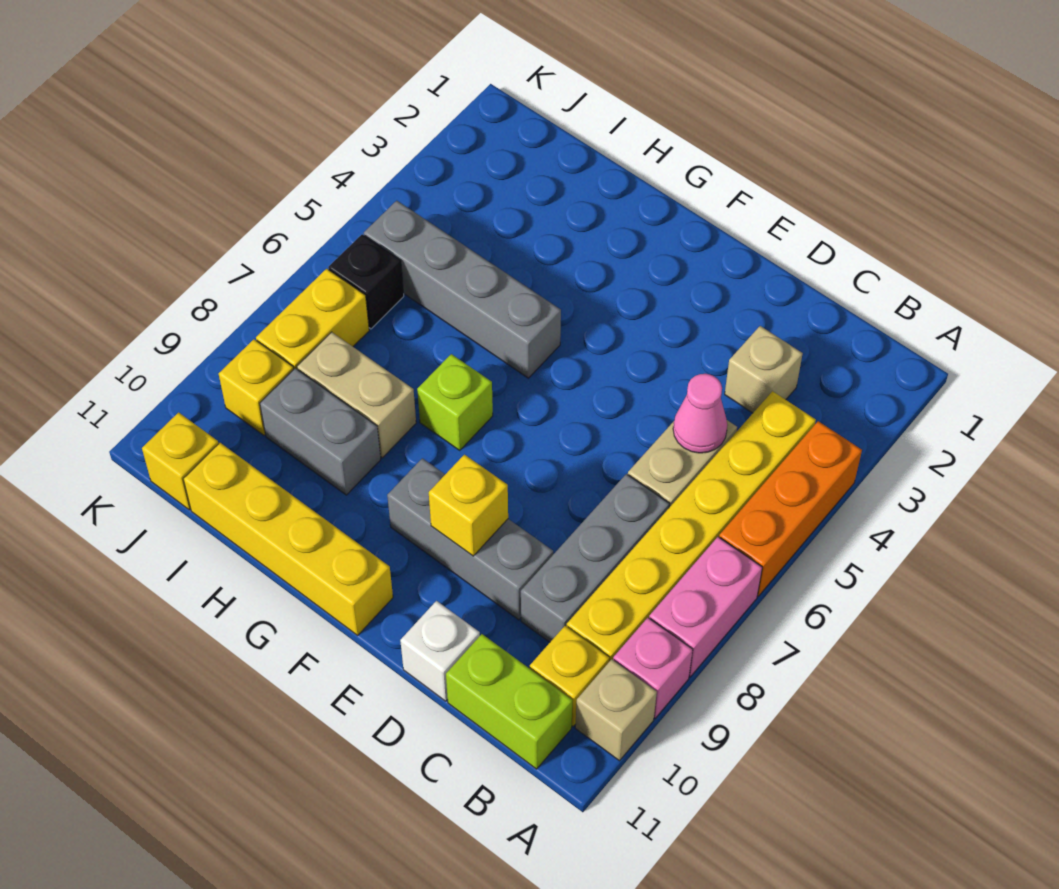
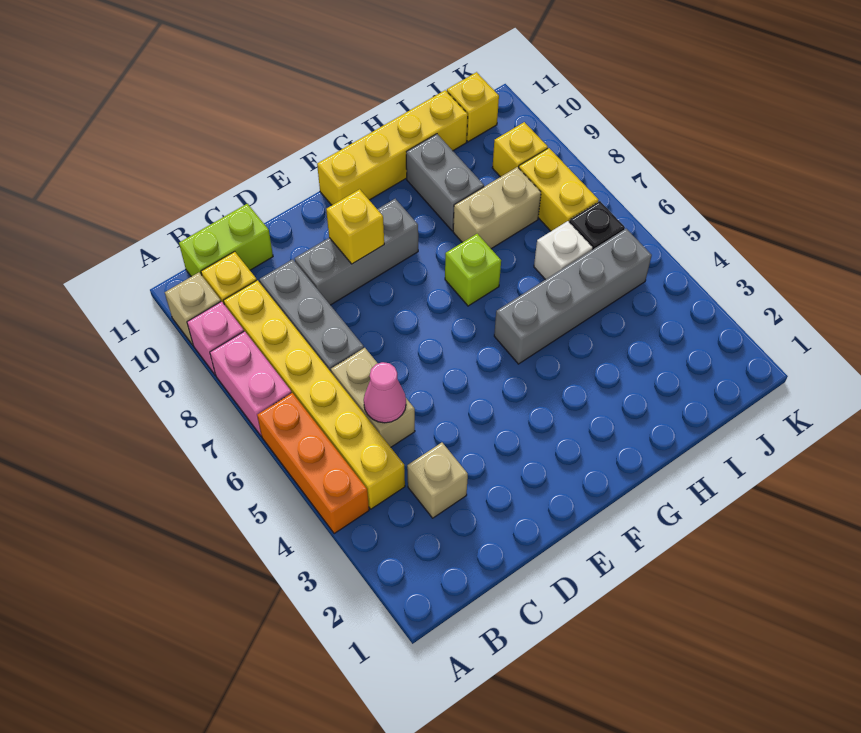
white 1x1 brick [400,601,480,701] -> white 1x1 brick moved to [534,221,593,280]
grey 1x2 brick [260,368,381,495] -> grey 1x2 brick turned to [406,134,484,231]

